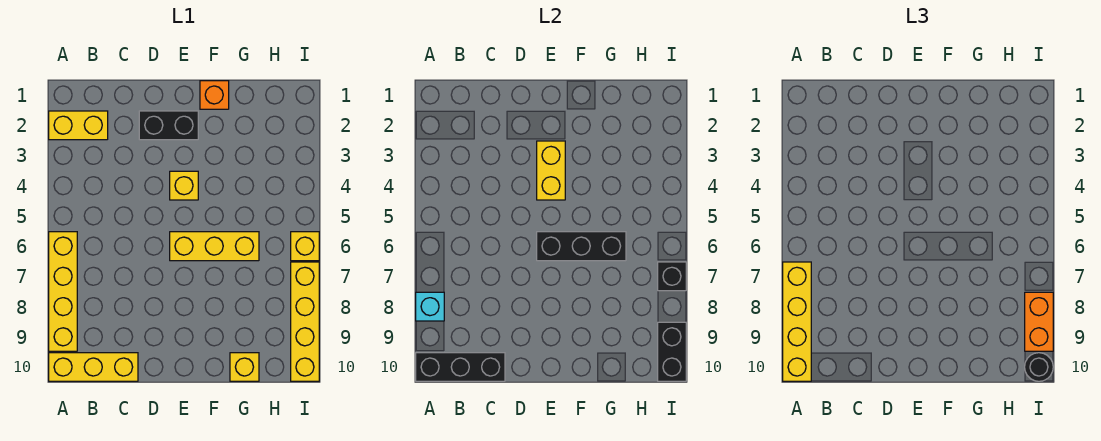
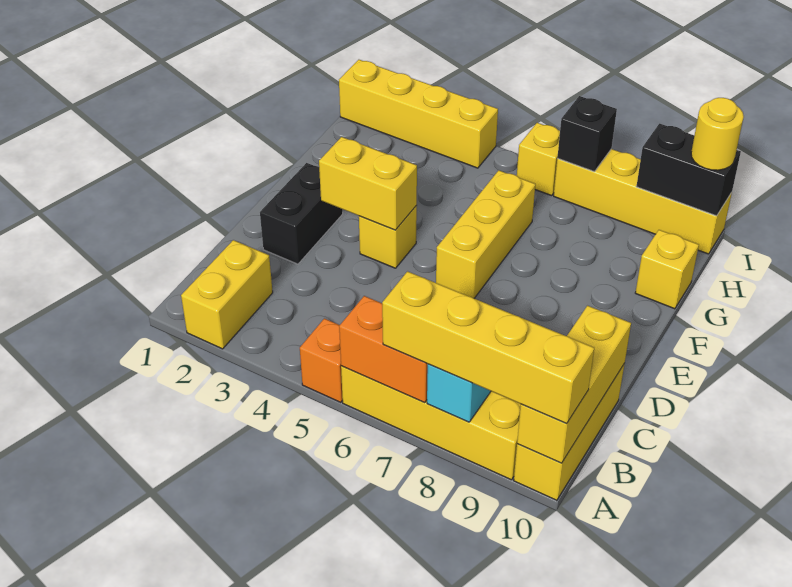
black 1x3 brick [416,353,505,381] -> yellow 1x3 brick [517,306,631,463]
black 1x3 brick [537,232,626,261] -> none
orange 1x1 brick [200,81,229,109] -> orange 1x1 brick moved to [300,318,343,402]
none -> yellow 1x4 brick [339,60,498,168]
orange 1x2 brick [1025,292,1053,351] -> orange 1x2 brick moved to [339,296,428,403]
black 1x1 round brick [1025,353,1053,381] -> yellow 1x1 round brick [691,98,744,170]

